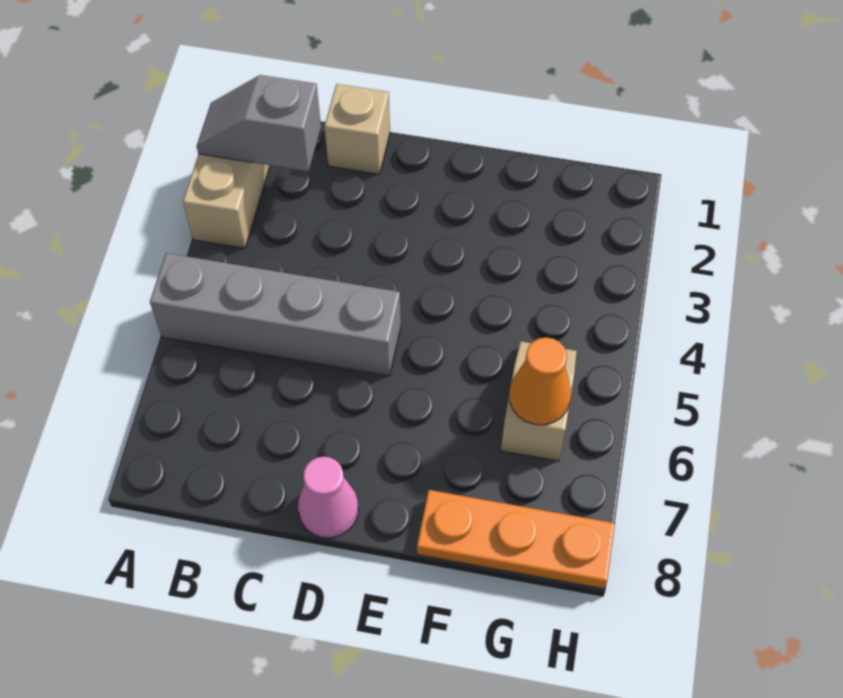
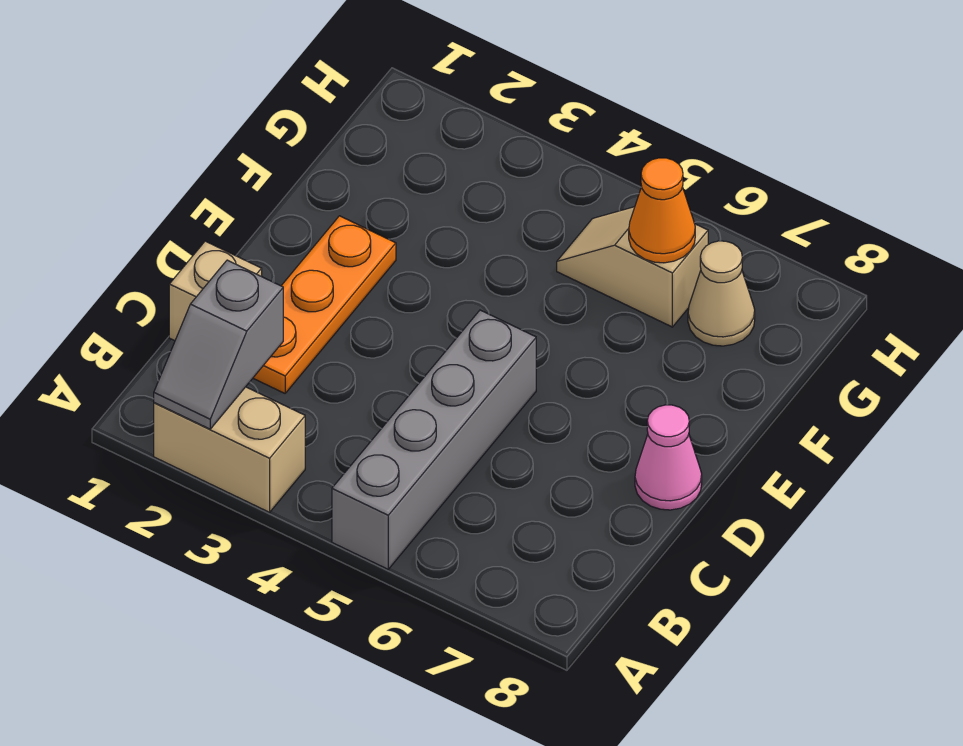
orange 1x3 plate [417,490,615,589] -> orange 1x3 plate moved to [253,216,396,393]
none -> tan 1x1 cone [688,241,755,346]

